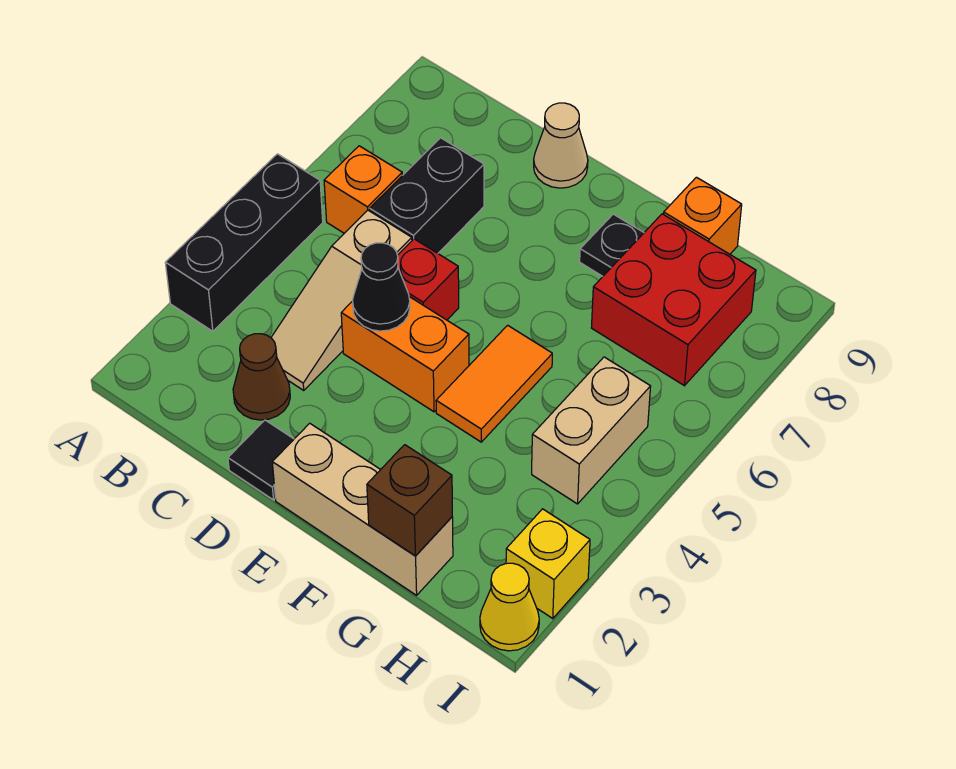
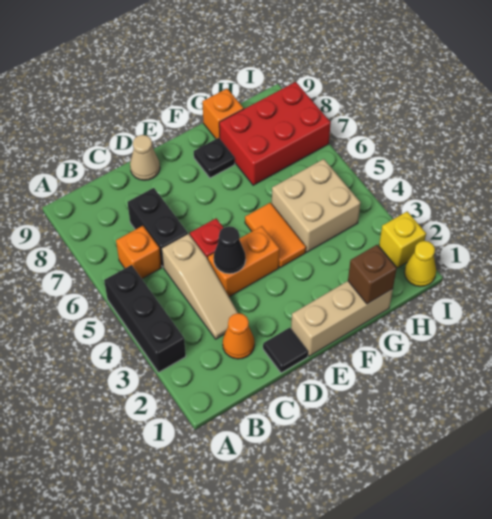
brown 1x1 cone [233,334,290,420] -> orange 1x1 cone [223,313,255,359]
red 2x2 brick [591,214,756,386] -> red 2x3 brick [219,82,331,185]
tan 1x2 brick [532,357,651,504] -> tan 2x2 brick [272,159,360,252]

